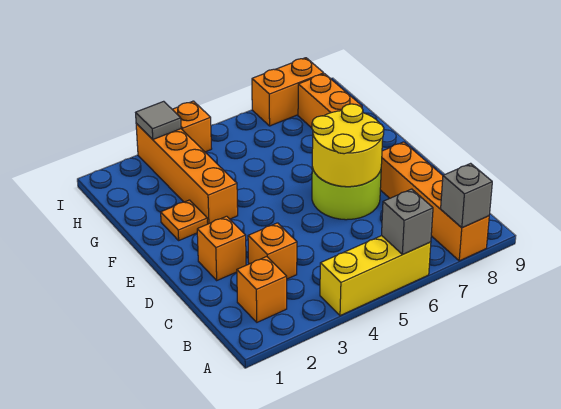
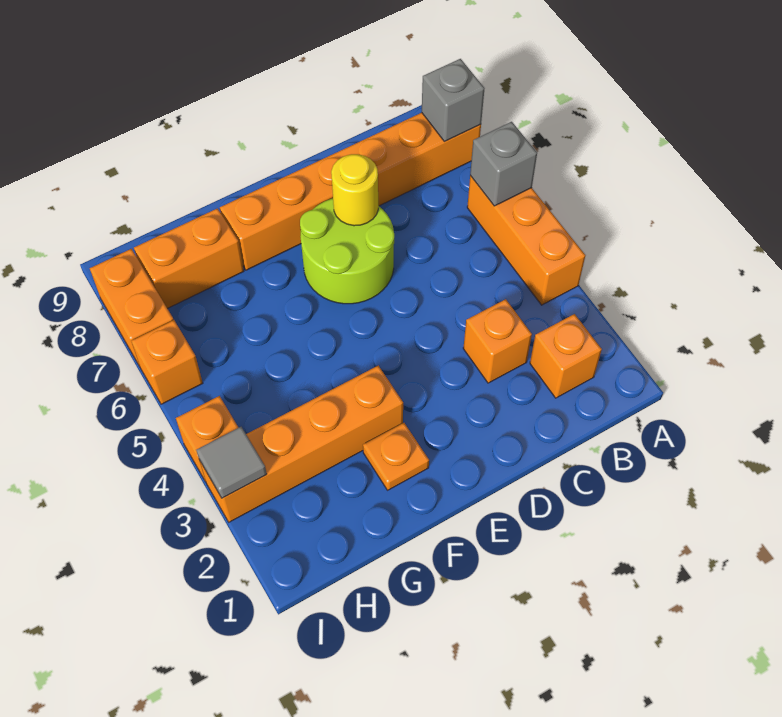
yellow 1x3 brick [320,236,431,316] -> orange 1x3 brick [467,176,585,305]
orange 1x4 brick [380,142,489,261] -> orange 1x6 brick [220,113,481,270]
orange 1x1 brick [197,216,246,280] -> orange 1x1 brick moved to [131,320,203,404]
yellow 2x2 round brick [312,104,384,187] -> yellow 1x1 round brick [331,154,378,226]

